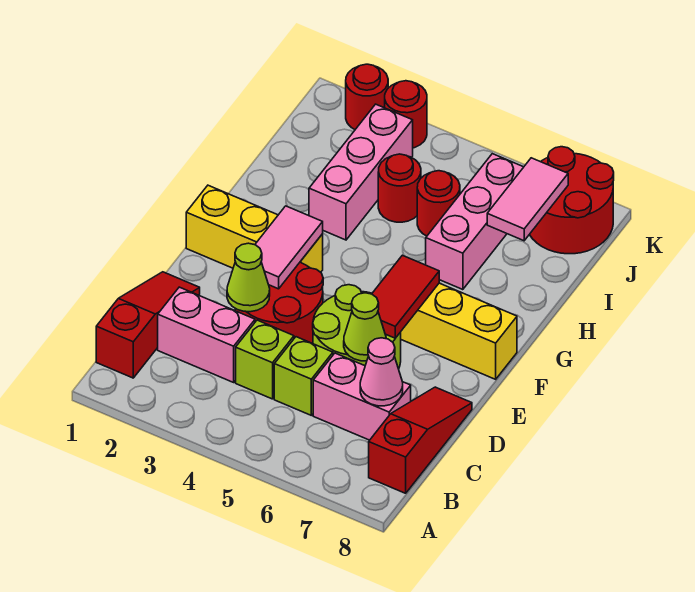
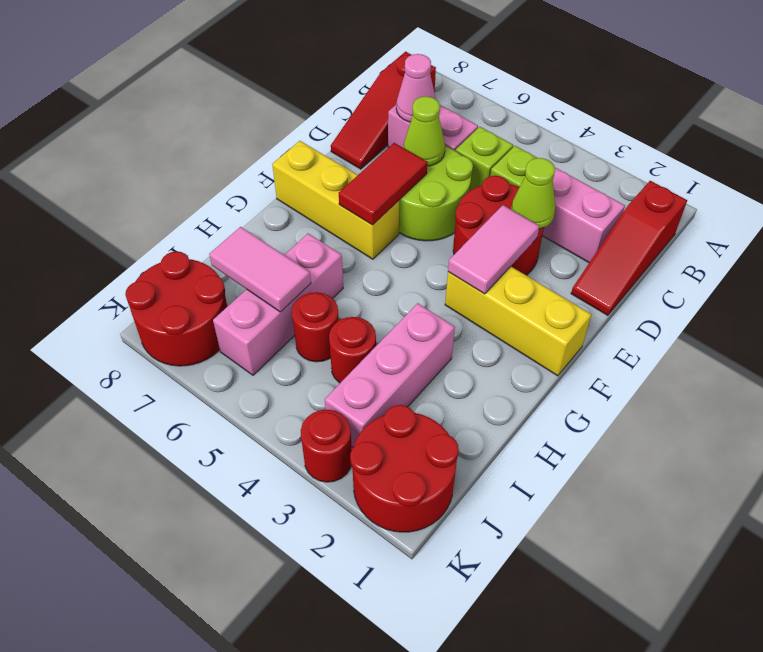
pink 1x2 tile [487,158,568,241] -> pink 1x2 tile turned to [209,227,311,312]
red 1x1 round brick [346,64,388,129] -> red 2x2 round brick [350,405,459,532]

